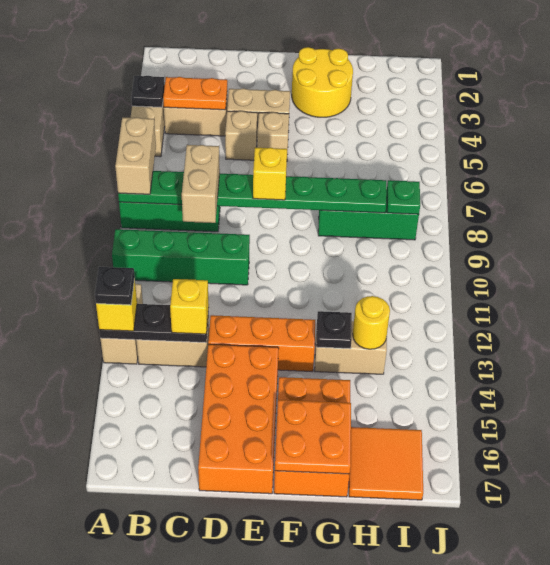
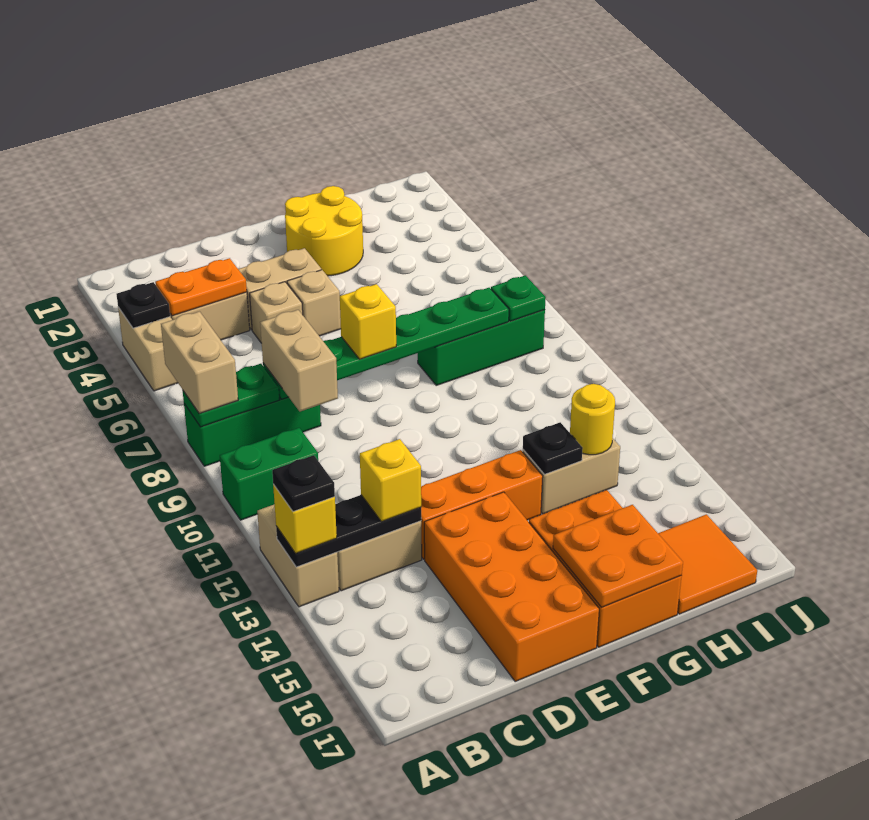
green 1x4 brick [112,229,250,285] -> green 1x2 brick [220,428,318,520]

